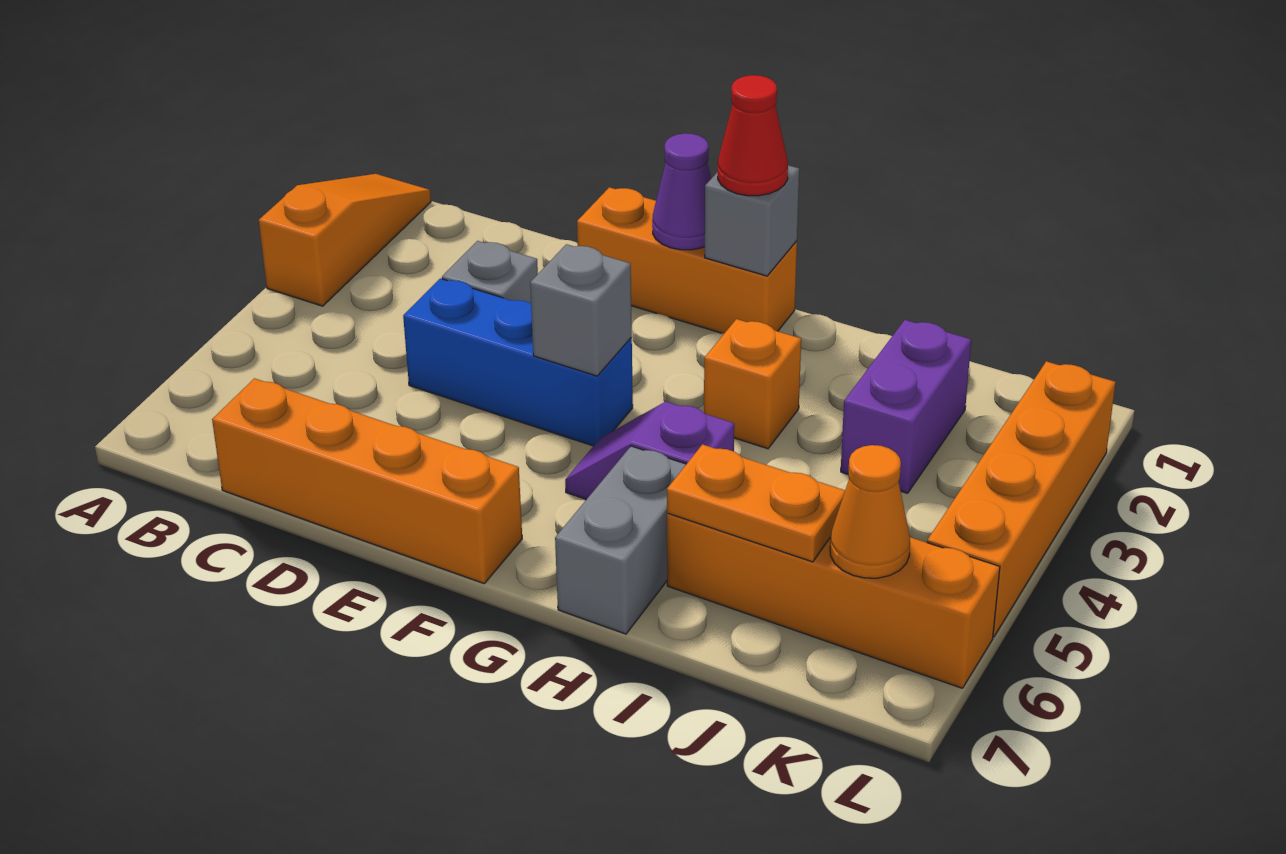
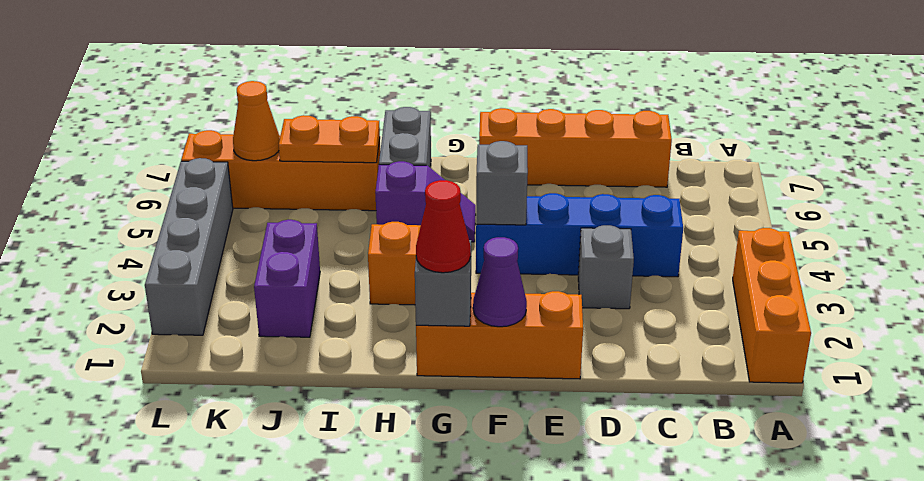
orange 1x3 slope [259,174,431,306] -> orange 1x3 brick [733,228,811,383]
blue 1x3 brick [403,278,633,446] -> blue 1x4 brick [476,193,683,277]
orange 1x4 brick [927,361,1116,637] -> grey 1x4 brick [145,158,233,335]

